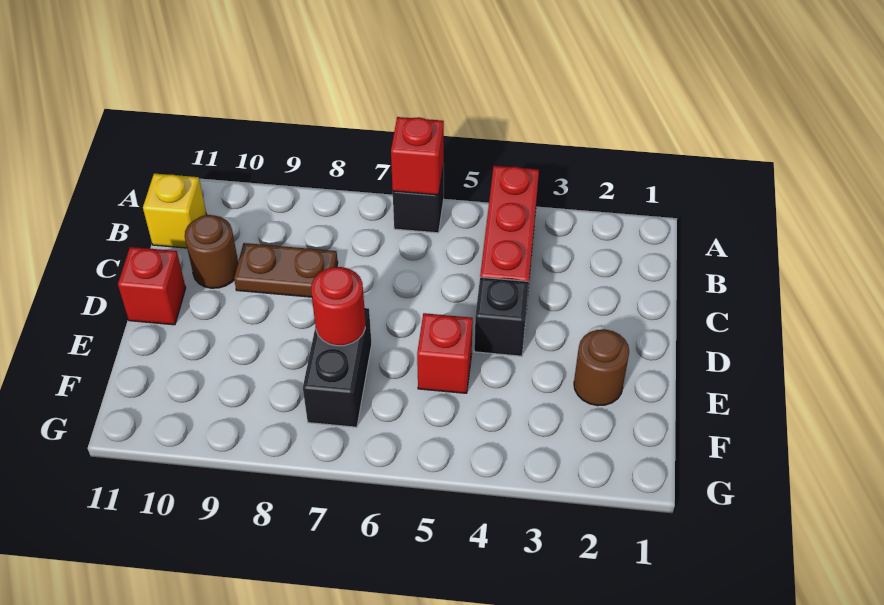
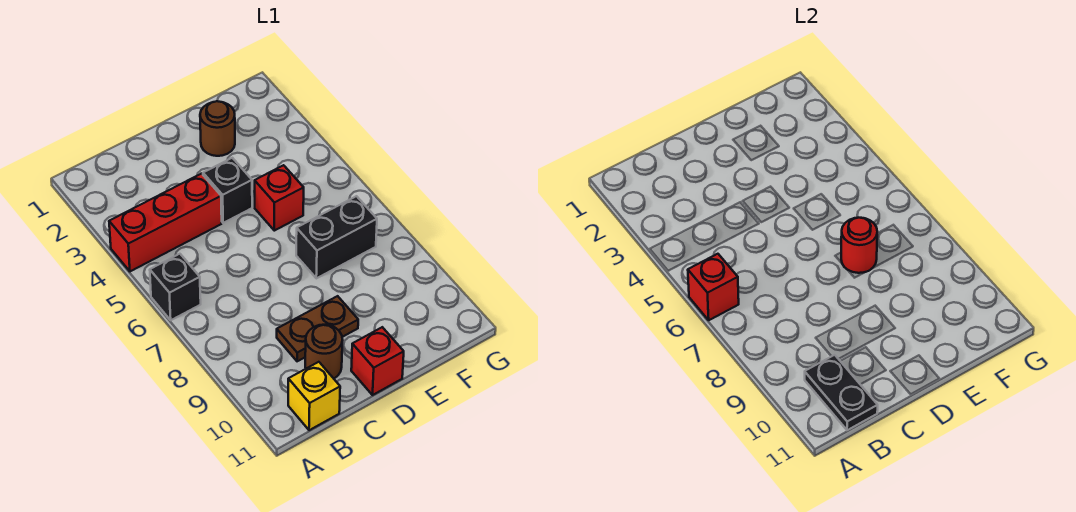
none -> black 1x2 plate [805,355,878,430]
brown 1x2 plate [234,243,338,297] -> brown 1x2 plate turned to [277,296,358,361]

